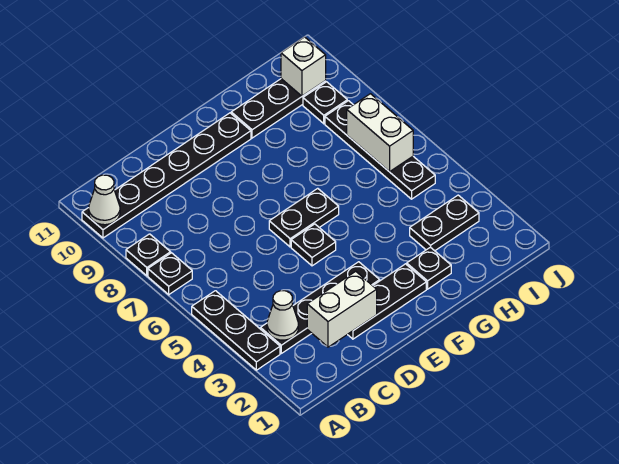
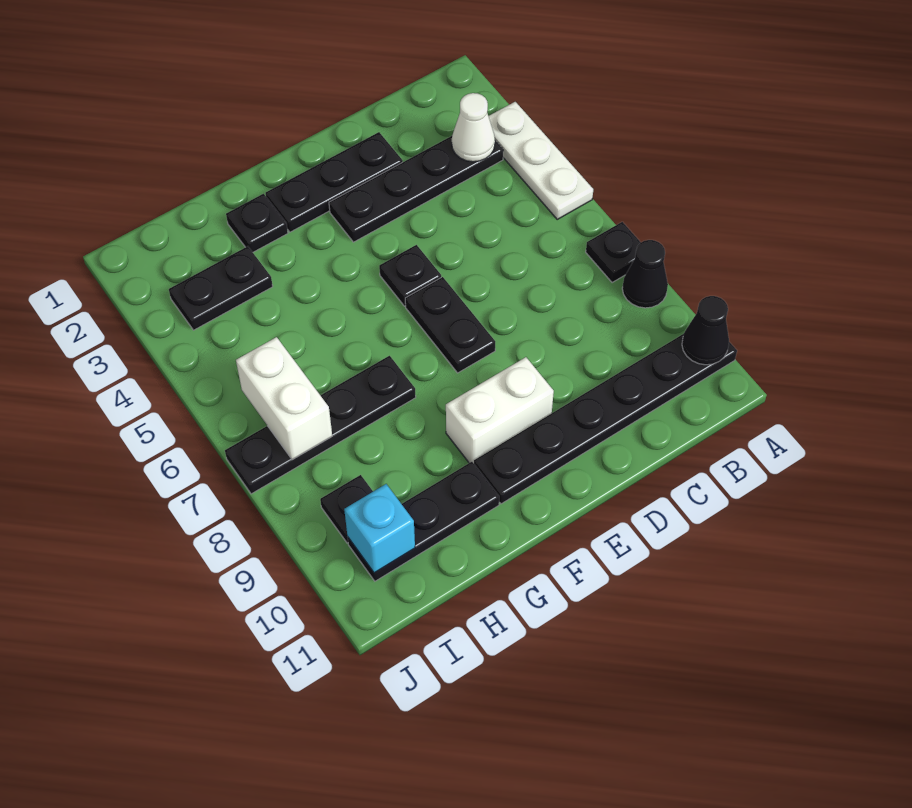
black 1x3 plate [192,291,280,370] -> white 1x3 plate [489,102,593,219]
black 1x1 plate [126,234,171,276] -> black 1x1 cone [622,240,668,308]
white 1x1 cone [89,175,120,225] -> black 1x1 cone [682,296,729,365]
white 1x2 brick [307,271,377,347] -> white 1x2 brick moved to [446,357,554,463]
black 1x2 plate [269,188,339,247] -> black 1x2 plate turned to [405,277,495,373]
black 1x4 plate [325,101,435,199] -> black 1x4 plate turned to [225,356,416,494]
white 1x1 brick [281,37,326,96] -> cyan 1x1 brick [344,484,415,573]

